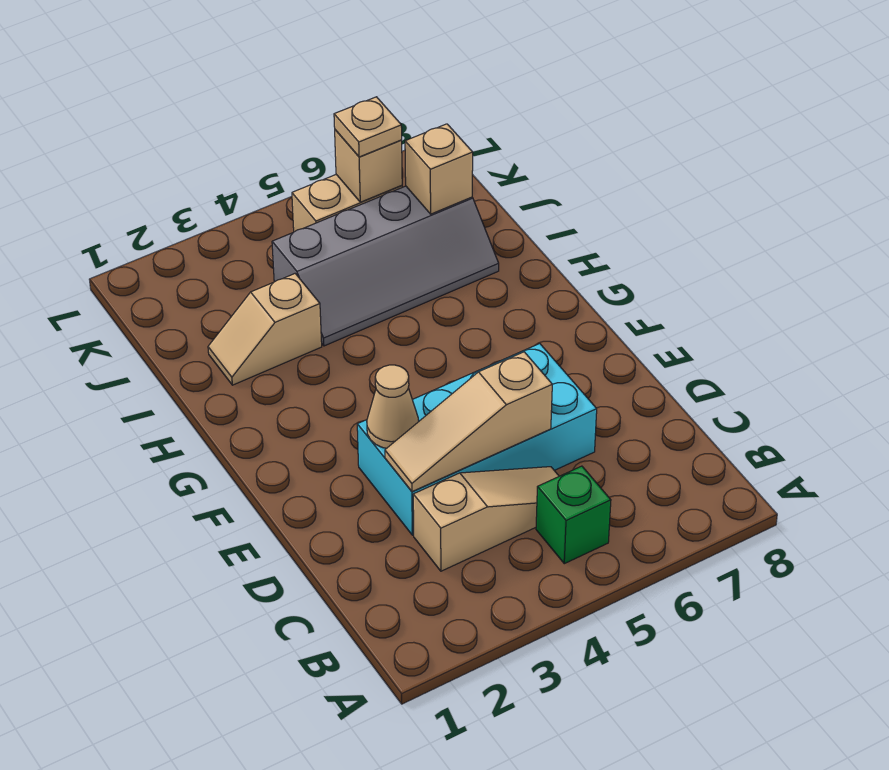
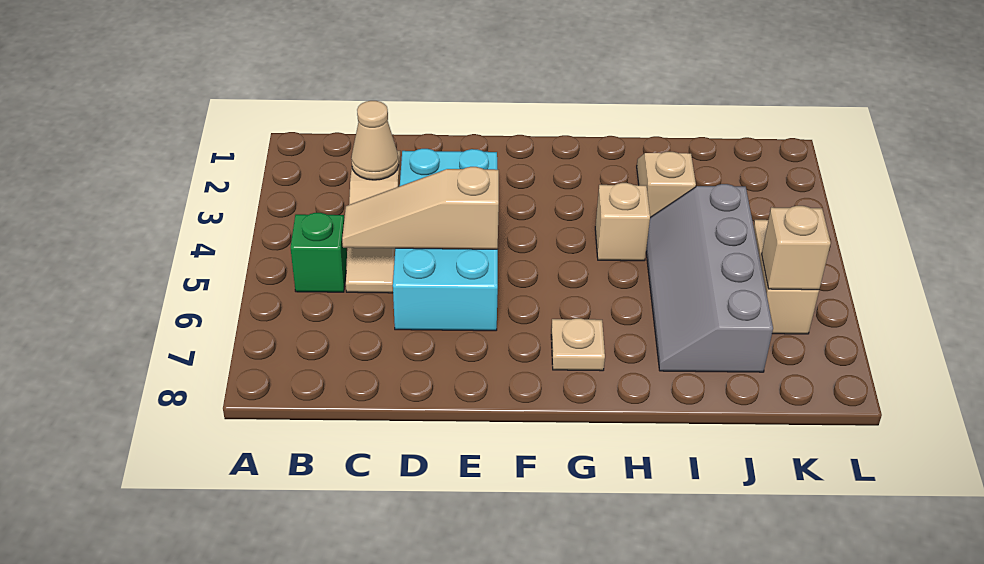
tan 1x3 slope [385,352,552,492] -> tan 1x3 slope turned to [342,167,499,249]
tan 1x1 cone [367,365,419,448] -> tan 1x1 cone moved to [351,101,399,180]
tan 1x1 brick [405,124,473,214] -> tan 1x1 brick moved to [595,183,650,261]
tan 1x1 plate [334,97,402,157] -> tan 1x1 plate moved to [551,318,605,371]

